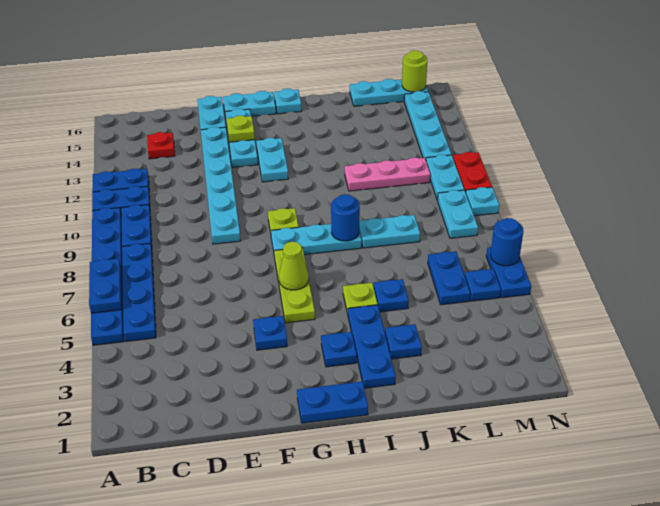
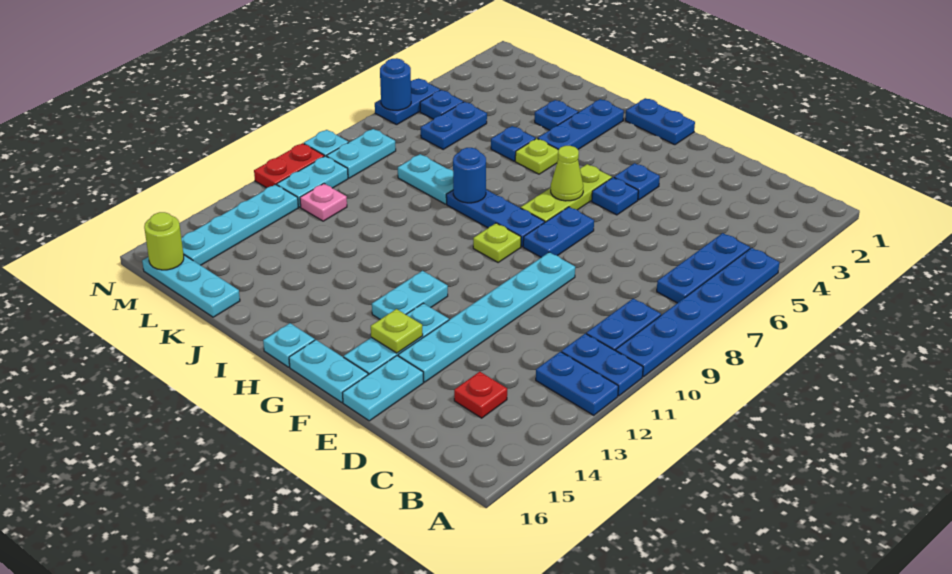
blue 1x2 plate [89,259,122,313] -> blue 1x2 plate moved to [523,207,594,257]
blue 1x4 plate [122,243,156,341] -> blue 1x3 plate [657,233,750,303]
cyan 1x3 plate [271,224,362,256] -> blue 1x3 plate [446,190,545,247]
blue 1x1 plate [321,332,357,367] -> blue 1x1 plate moved to [592,177,638,215]
pink 1x3 plate [345,158,430,191] -> pink 1x1 plate [300,184,347,221]

